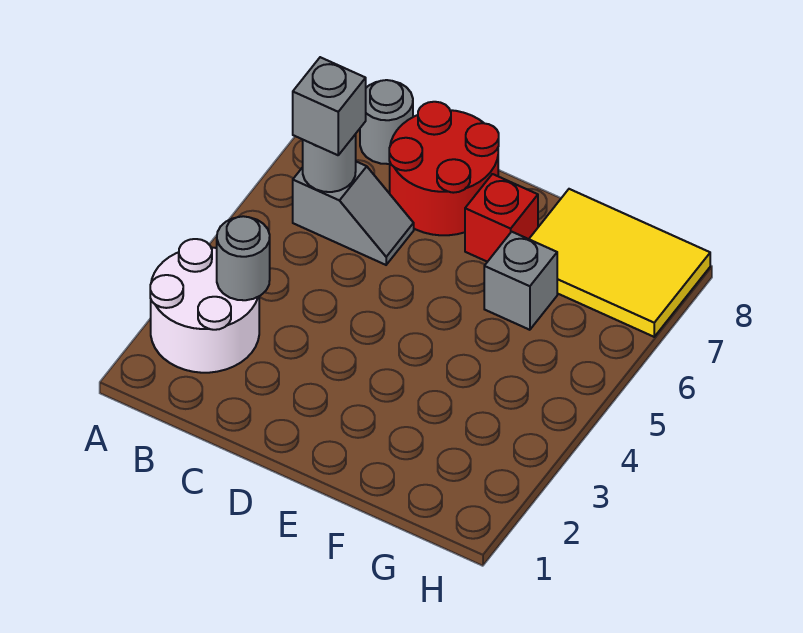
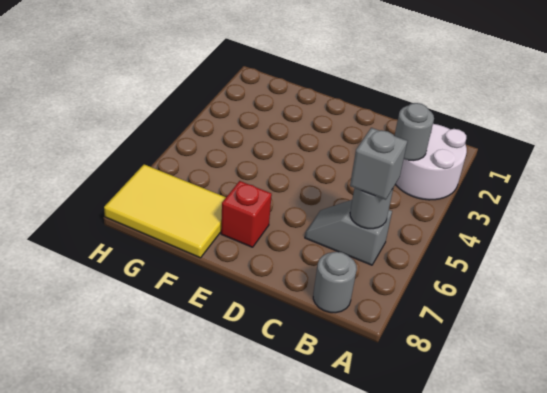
red 2x2 round brick [389,102,499,235] -> none
grey 1x1 brick [484,232,557,330] -> none

